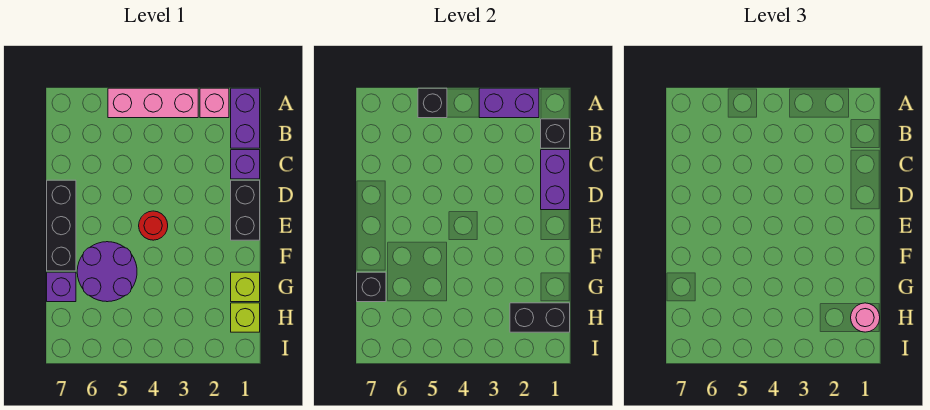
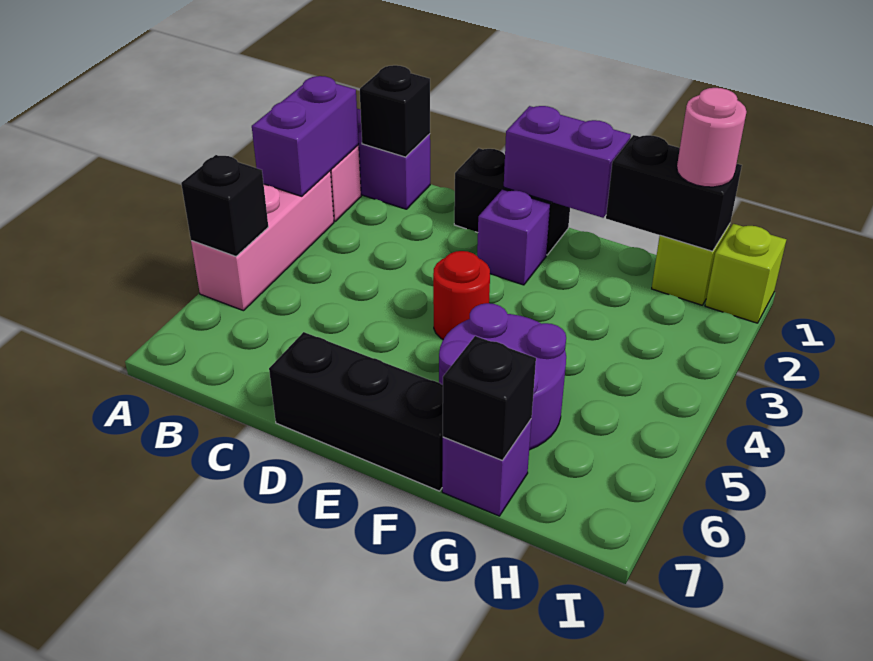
purple 1x1 brick [231,150,260,179] -> purple 1x1 brick moved to [477,189,550,285]
purple 1x2 brick [541,150,570,210] -> purple 1x2 brick moved to [504,106,631,218]
lime 1x1 brick [231,272,260,302] -> lime 1x1 brick moved to [705,224,786,323]
black 1x2 brick [510,303,570,332] -> black 1x2 brick turned to [606,135,742,251]

